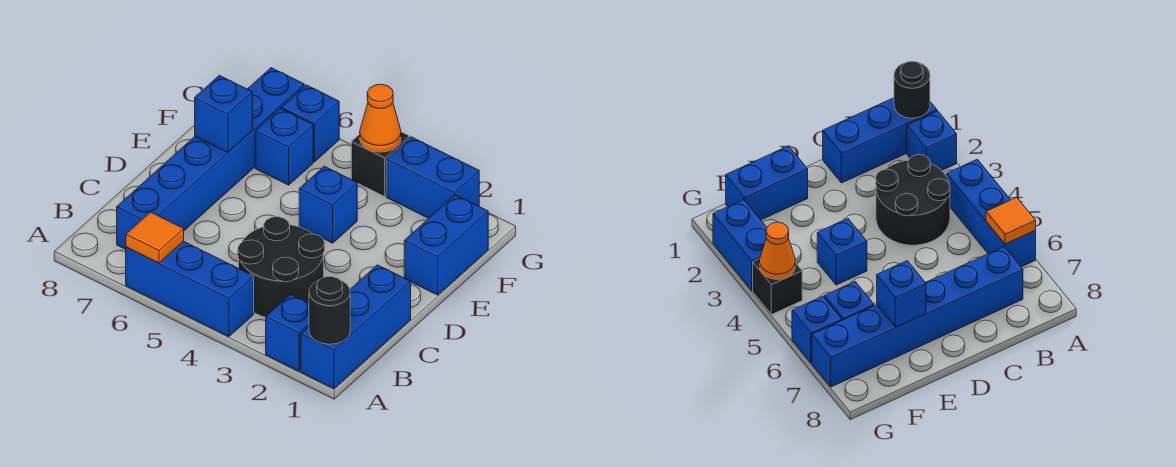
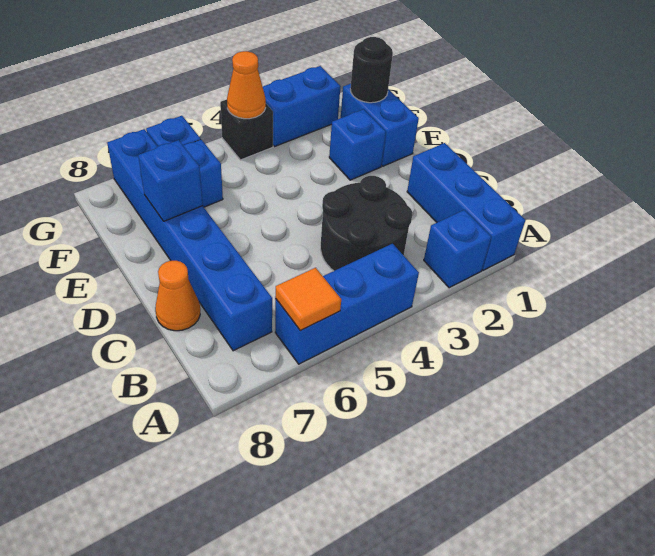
black 1x1 round brick [309,276,350,344] -> black 1x1 round brick moved to [350,37,393,103]
none -> orange 1x1 cone [155,261,200,331]
blue 1x1 brick [299,166,357,243] -> blue 1x1 brick moved to [329,109,386,180]

